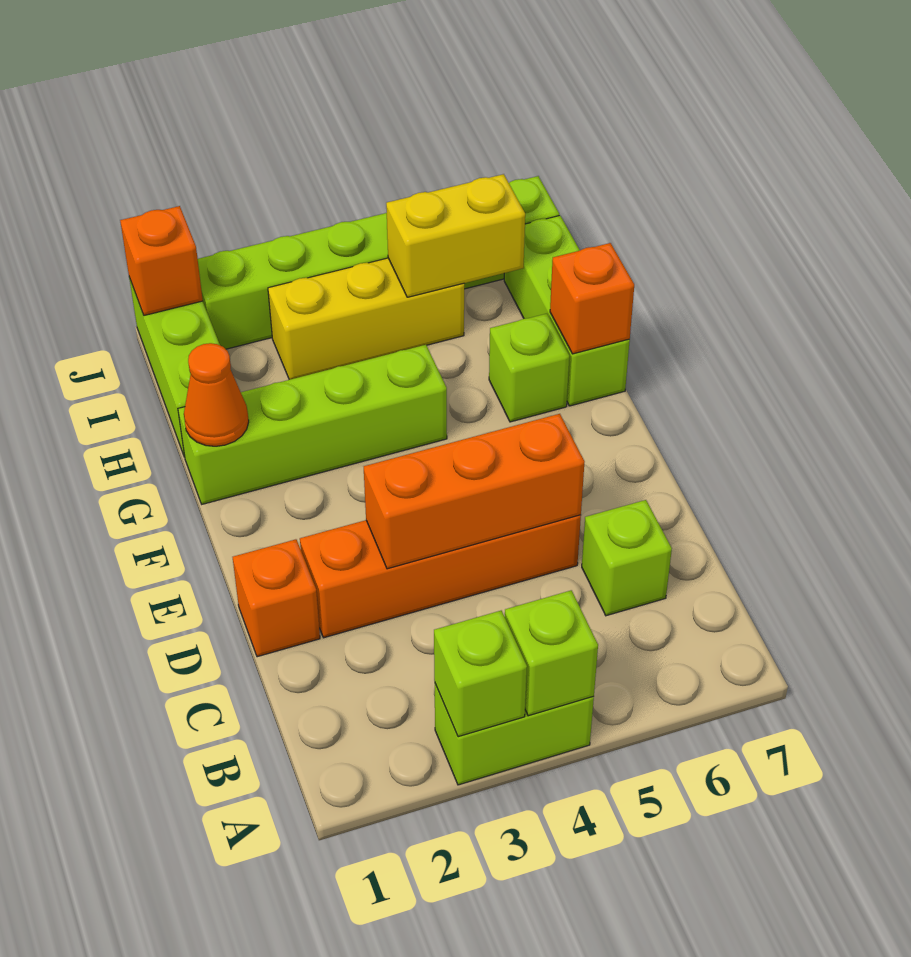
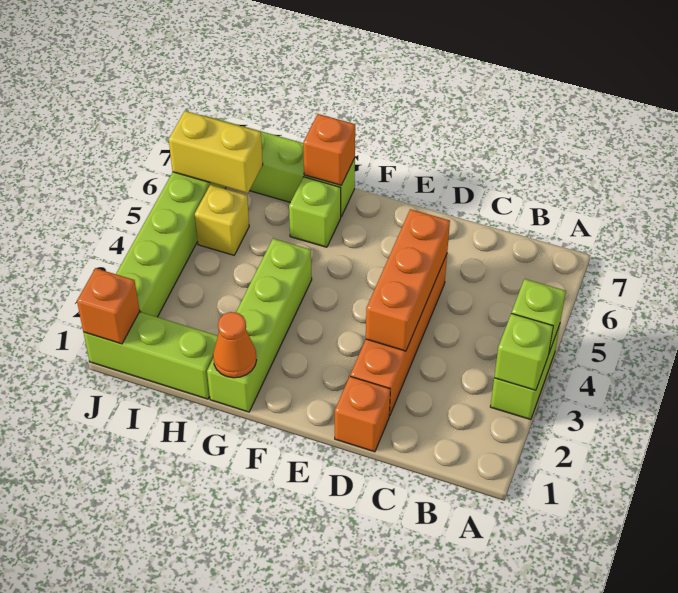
lime 1x1 brick [582,500,672,616] -> none
yellow 1x3 brick [268,258,464,380] -> yellow 1x1 brick [195,185,249,255]
yellow 1x2 brick [386,174,525,297] -> yellow 1x2 brick turned to [169,111,263,194]

